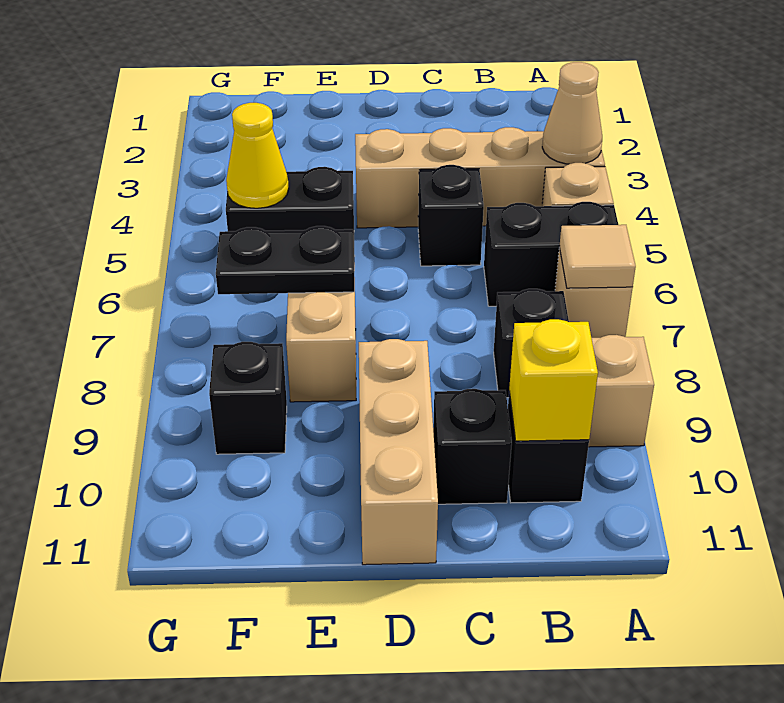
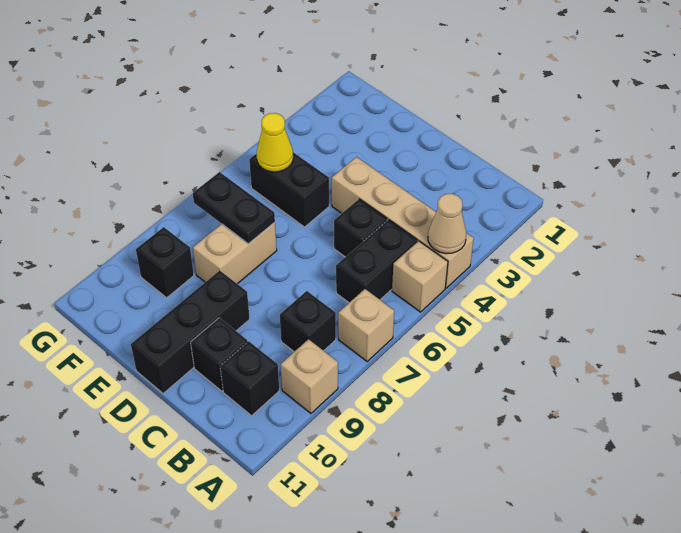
black 1x2 brick [484,202,618,306] -> black 1x2 brick turned to [336,220,417,303]
tan 1x1 tile [559,225,636,288] -> none
yellow 1x1 brick [509,319,598,441] -> none
tan 1x3 brick [359,339,438,565] -> black 1x3 brick [131,270,250,394]

